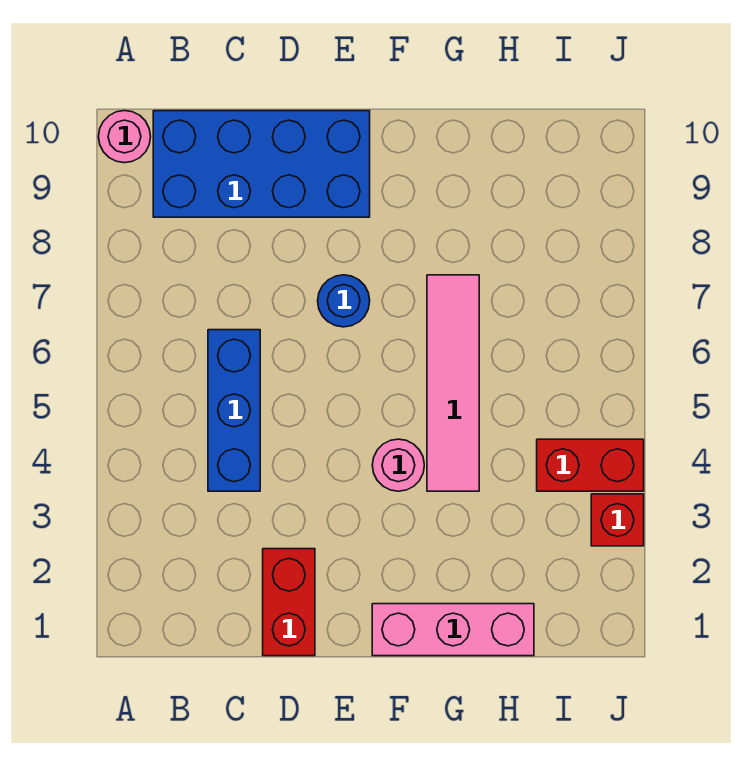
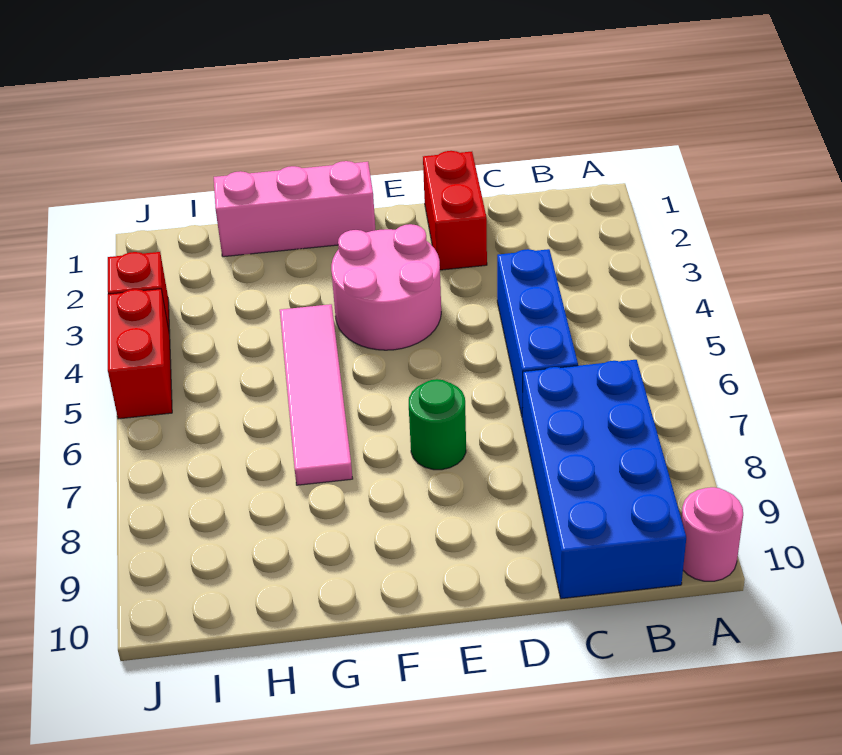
blue 2x4 brick [153,111,370,217] -> blue 2x4 brick turned to [522,360,686,599]
blue 1x1 round brick [318,275,370,327] -> green 1x1 round brick [409,379,466,470]
pink 1x1 round brick [372,439,424,491] -> pink 2x2 round brick [331,224,441,350]
red 1x2 brick [537,439,644,491] -> red 1x2 brick turned to [108,289,172,419]

